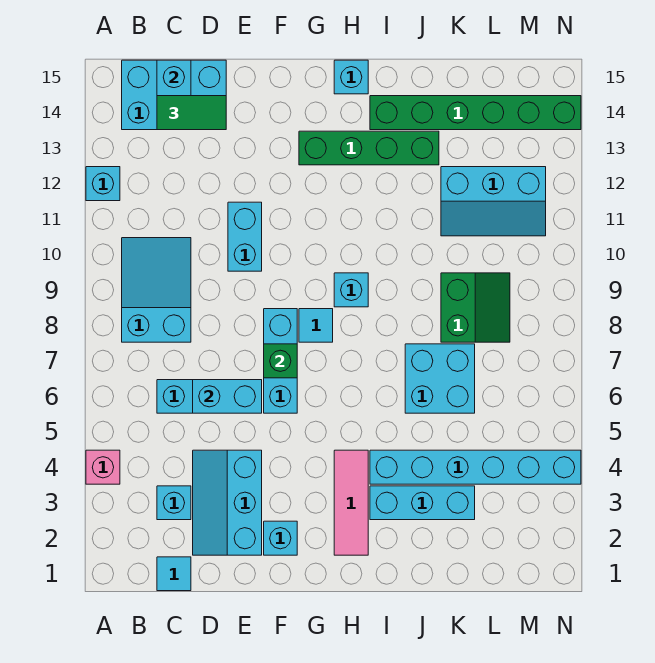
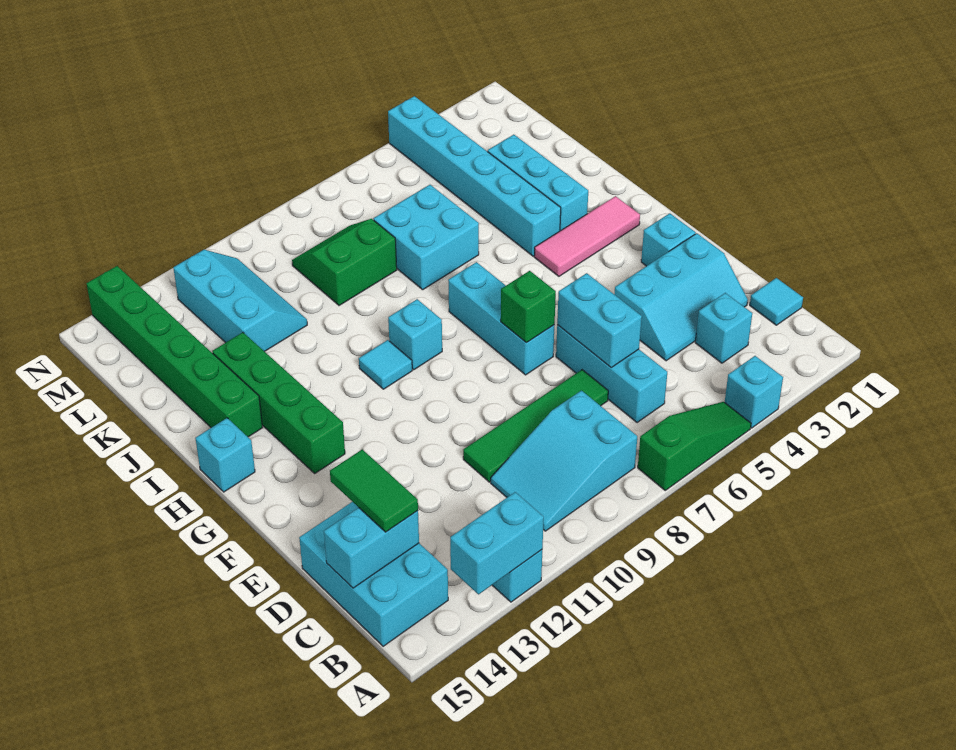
pink 1x1 brick [86,450,120,484] -> cyan 1x1 brick [725,356,783,428]
none -> green 1x3 slope [638,402,751,490]
none -> green 1x4 tile [463,370,608,482]
cyan 1x2 brick [228,202,262,271] -> cyan 1x2 brick moved to [450,492,544,594]
cyan 1x3 brick [264,309,297,413] -> cyan 1x3 brick turned to [448,262,554,375]
cyan 1x1 tile [299,309,333,342] -> cyan 1x1 tile moved to [359,340,412,389]

